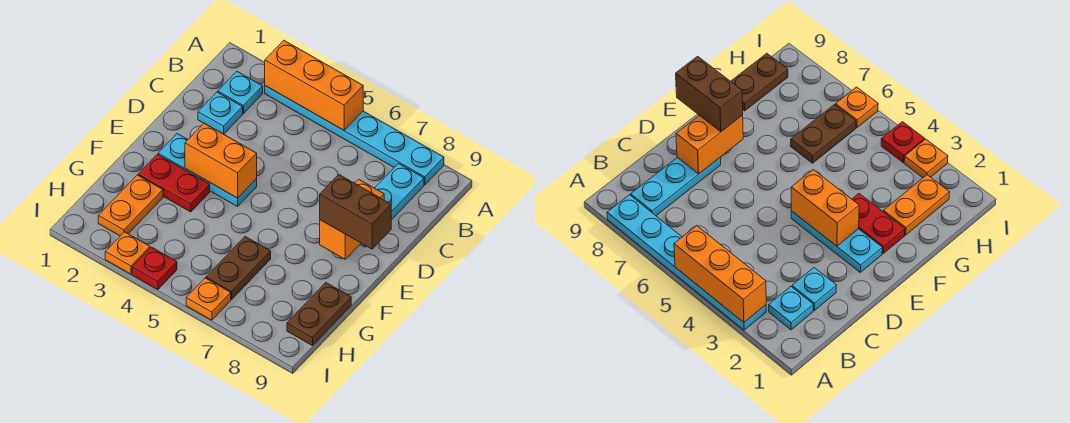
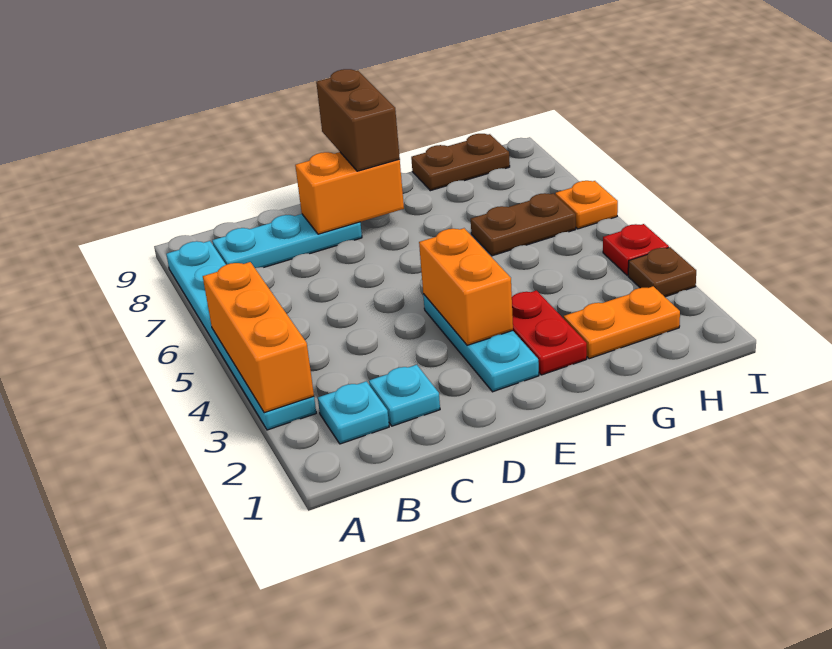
orange 1x1 plate [105,232,150,274] -> brown 1x1 plate [628,247,696,297]

